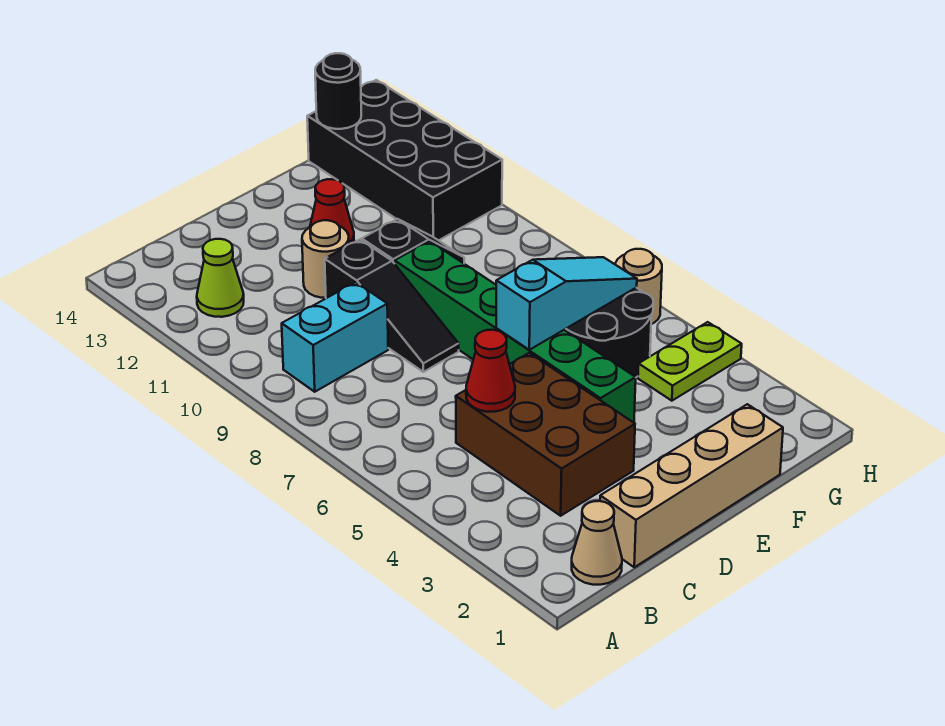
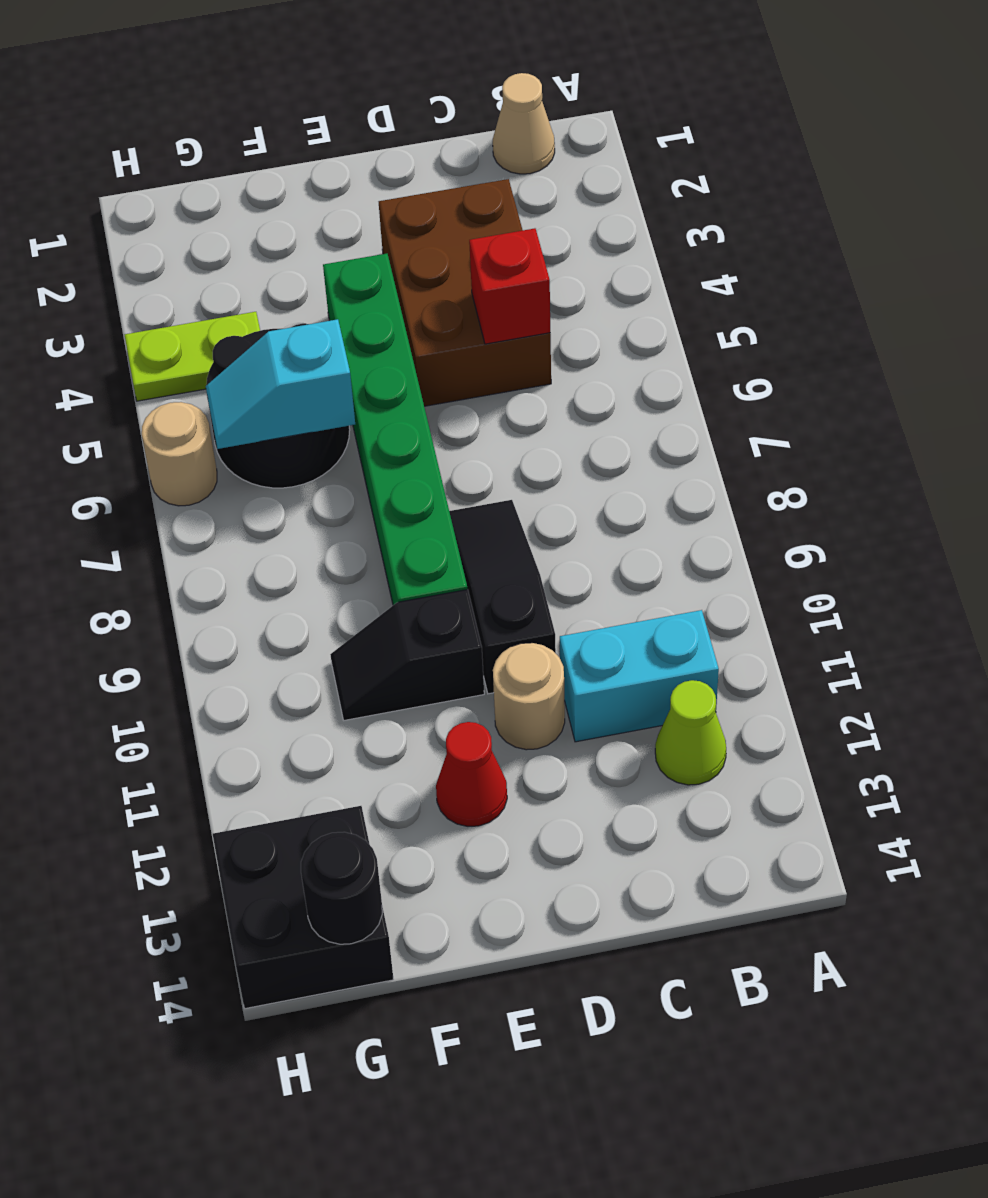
cyan 1x2 brick [282,282,388,392] -> cyan 1x2 brick moved to [560,610,719,742]
tan 1x4 brick [600,404,783,567] -> none
red 1x1 cone [466,330,515,412] -> red 1x1 brick [469,228,550,344]
cyan 1x3 slope [496,257,637,350] -> cyan 1x2 slope [206,319,355,449]
black 2x4 brick [307,80,502,240] -> black 2x2 brick [213,806,394,1009]

